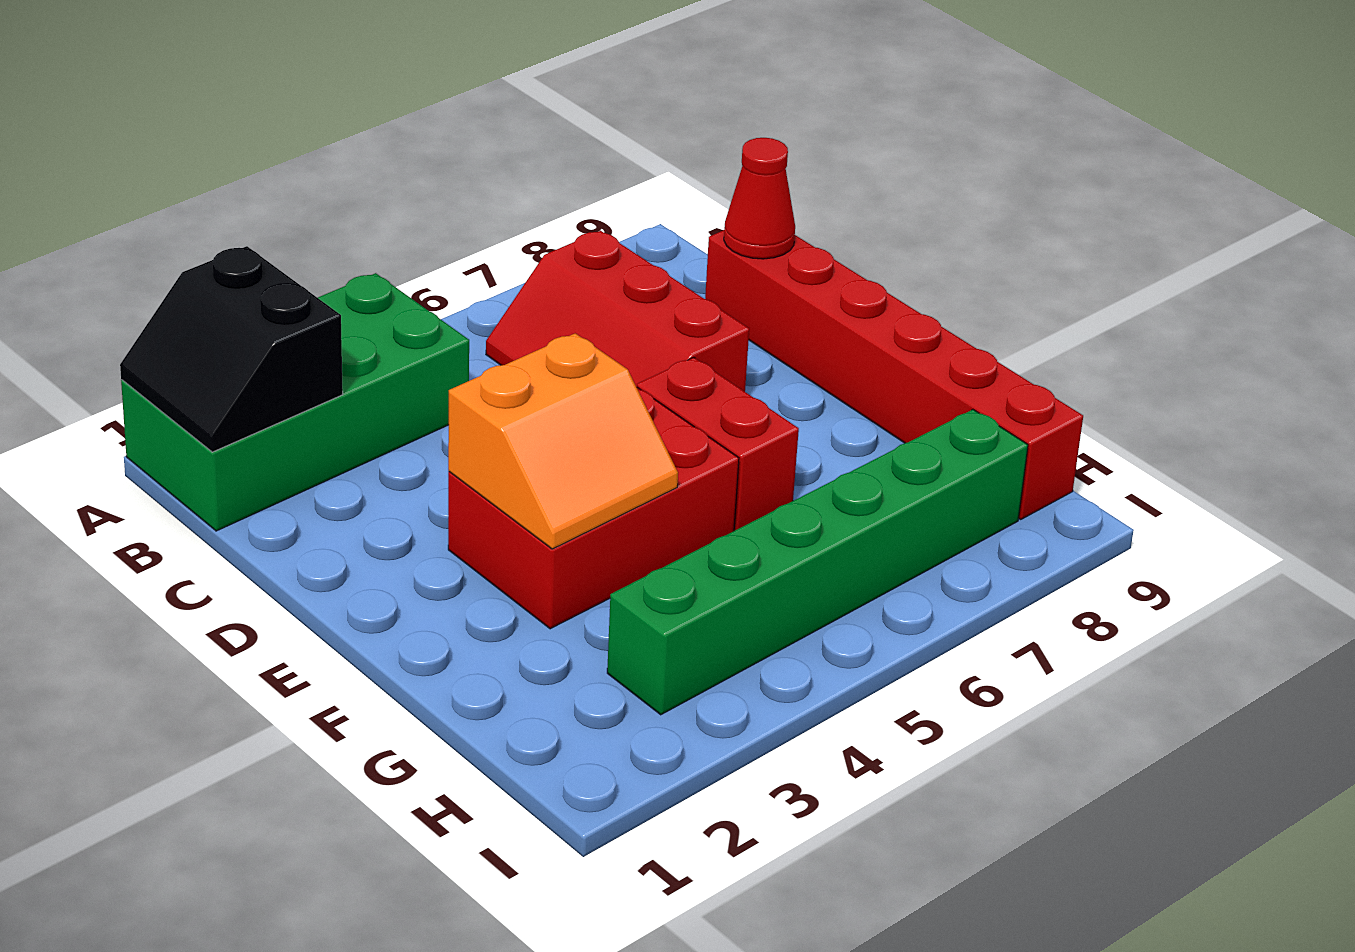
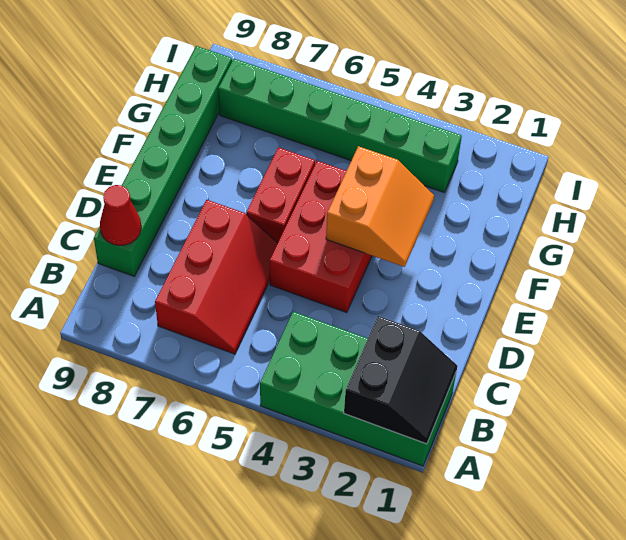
red 1x6 brick [705,230,1083,520] -> green 1x6 brick [94,46,232,276]
red 2x3 brick [448,387,739,629] -> red 2x3 brick turned to [270,161,372,313]
orange 2x2 slope [448,333,678,549] -> orange 2x2 slope turned to [326,146,434,267]

